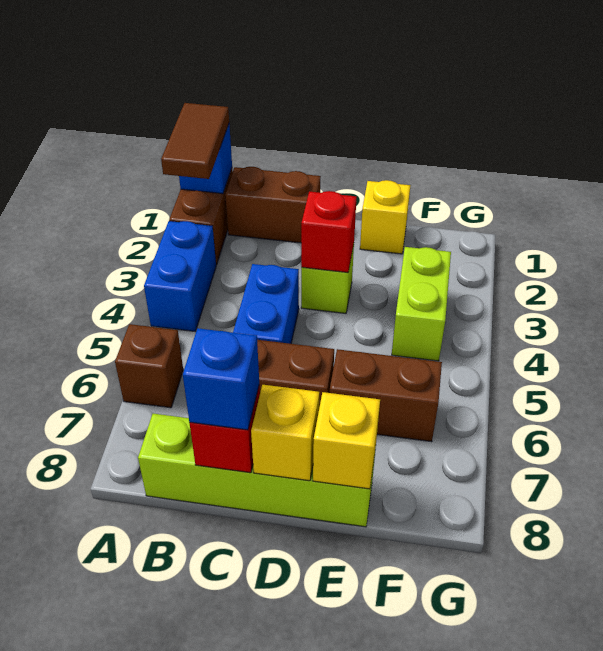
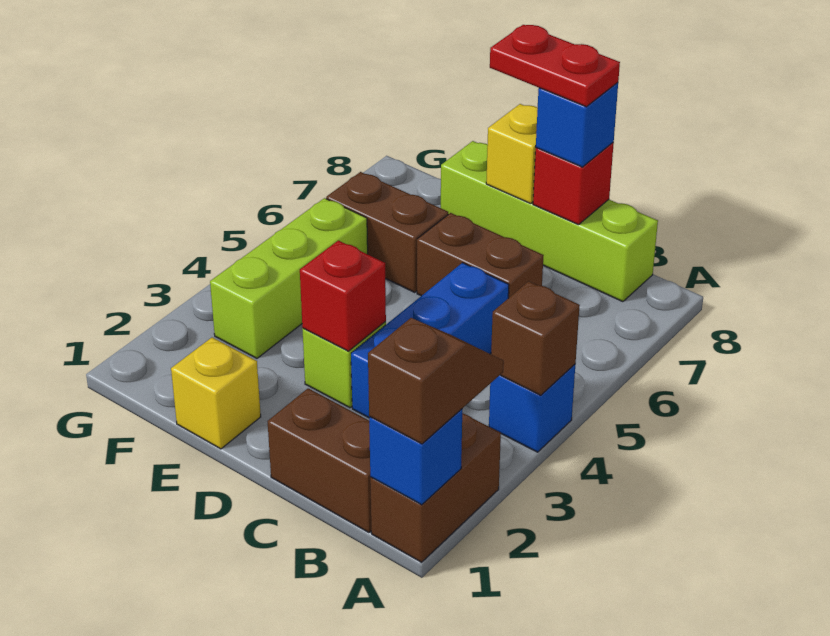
brown 1x2 tile [161,103,229,179] -> brown 1x2 slope [368,318,504,444]
blue 1x2 brick [144,221,216,331] -> blue 1x1 brick [489,365,575,452]
brown 1x1 brick [115,324,183,408] -> brown 1x1 brick moved to [491,281,580,395]
blue 1x2 brick [233,264,299,344] -> blue 1x3 brick [351,263,509,418]
none -> red 1x2 plate [490,25,620,107]
yellow 1x1 brick [313,392,380,489] -> none
lime 1x2 brick [392,247,451,361] -> lime 1x3 brick [210,198,368,358]

